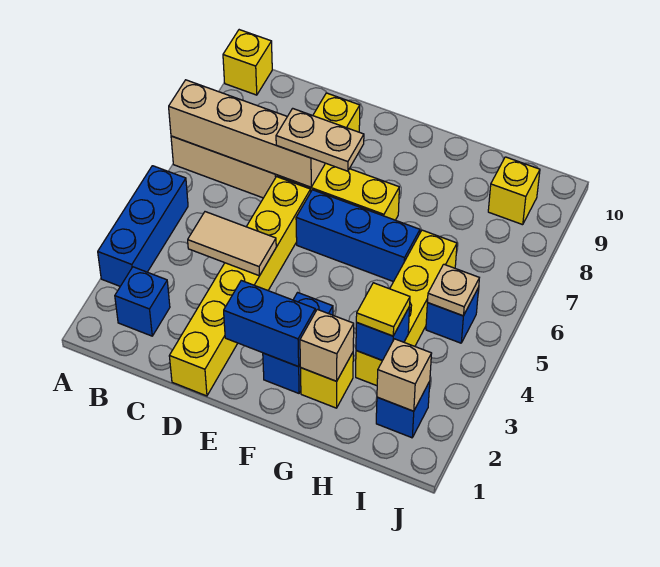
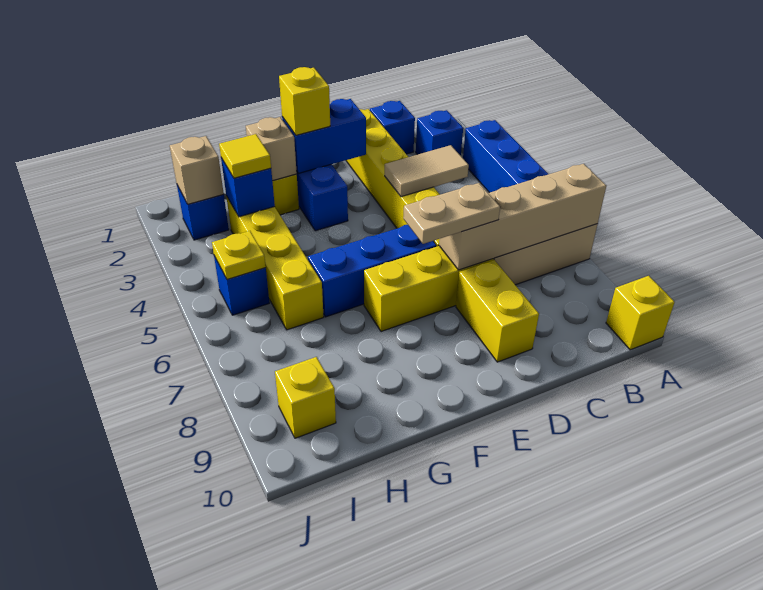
none -> blue 1x1 brick [370,101,415,154]
none -> yellow 1x1 brick [279,67,330,135]
tan 1x1 plate [427,264,479,316] -> yellow 1x1 plate [212,231,266,280]

